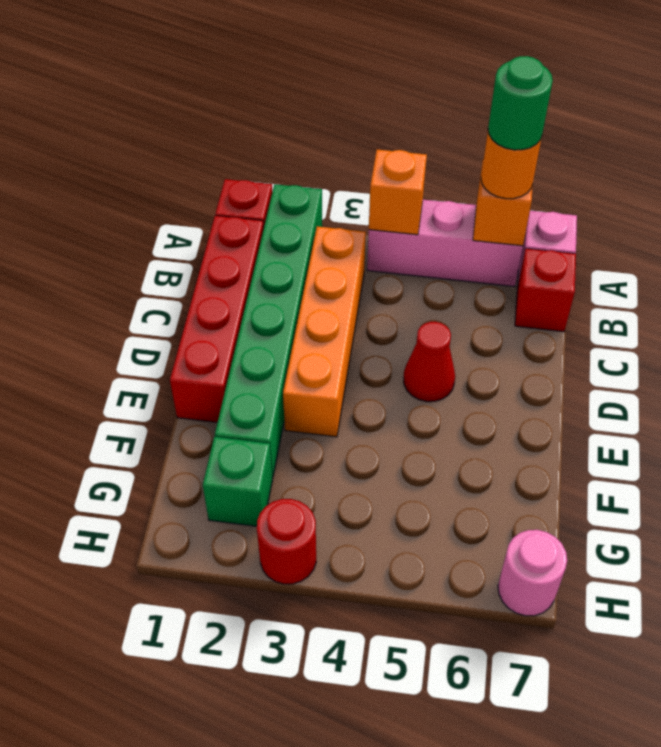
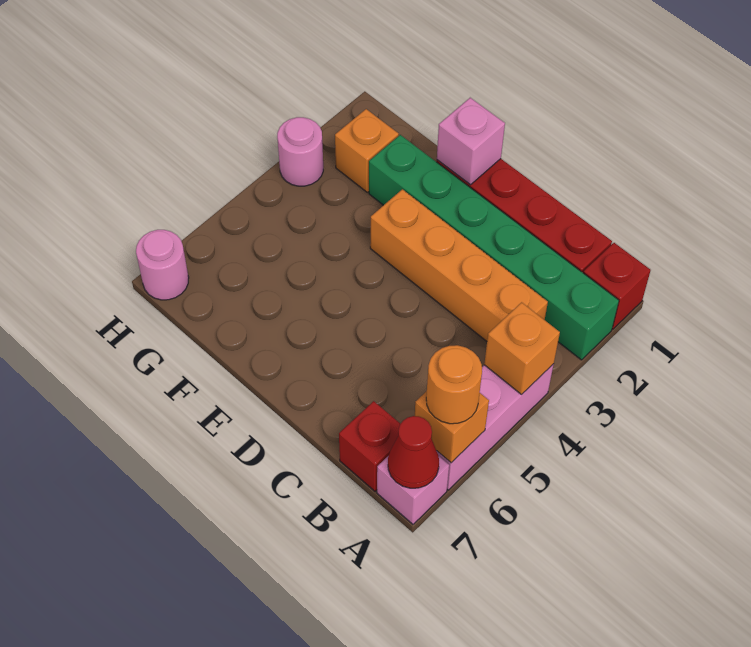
green 1x1 round brick [488,56,553,150] -> none
red 1x1 cone [404,322,455,402] -> red 1x1 cone moved to [388,416,439,488]
none -> pink 1x1 brick [437,98,505,185]
green 1x1 brick [203,437,273,526] -> orange 1x1 brick [335,109,399,192]
red 1x1 round brick [257,499,316,584] -> pink 1x1 round brick [277,117,323,186]

